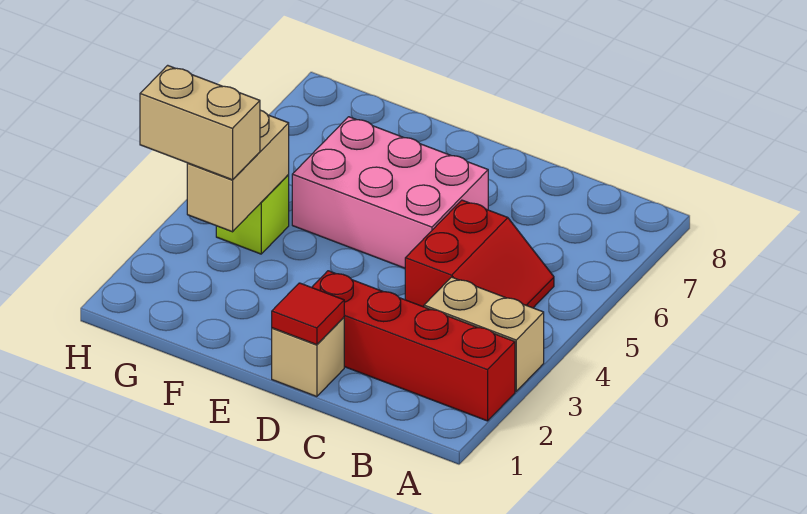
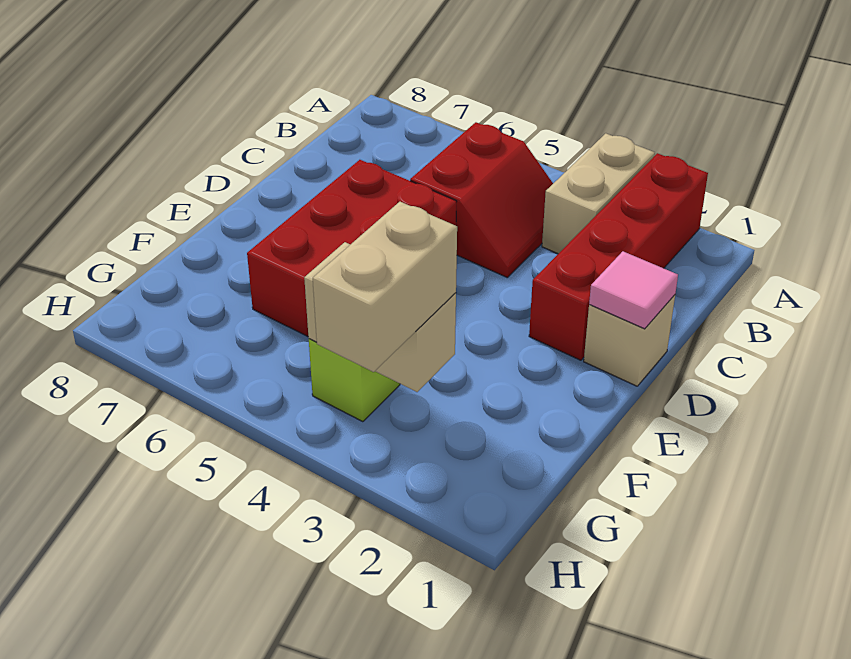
red 2x2 slope [405,200,554,308] -> red 2x2 slope turned to [410,122,553,277]
red 1x1 tile [272,283,344,345] -> pink 1x1 tile [589,251,678,329]
pink 2x3 brick [292,117,488,268] -> red 2x3 brick [247,160,457,336]

